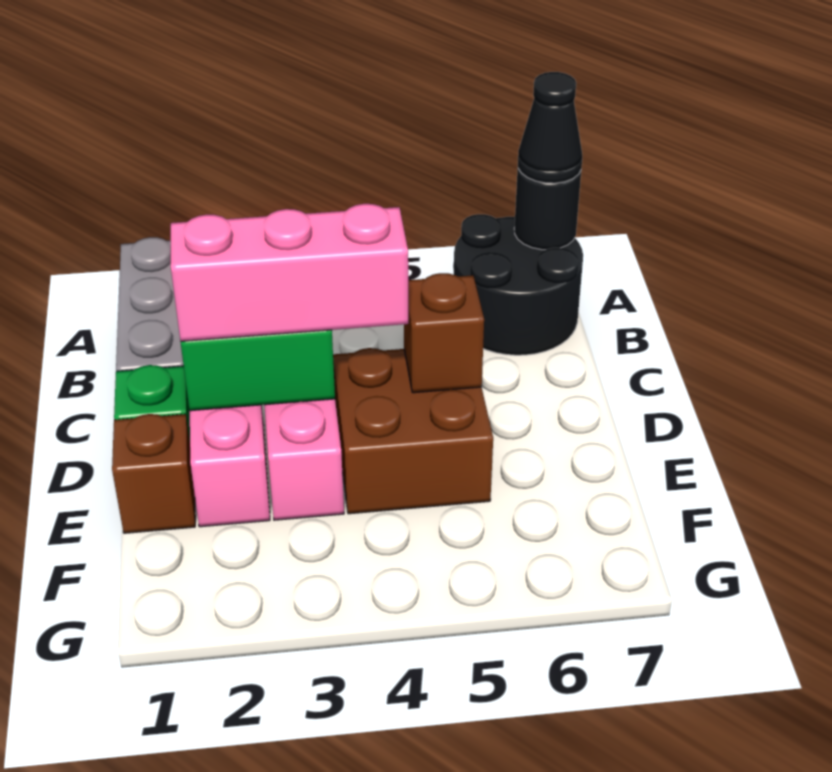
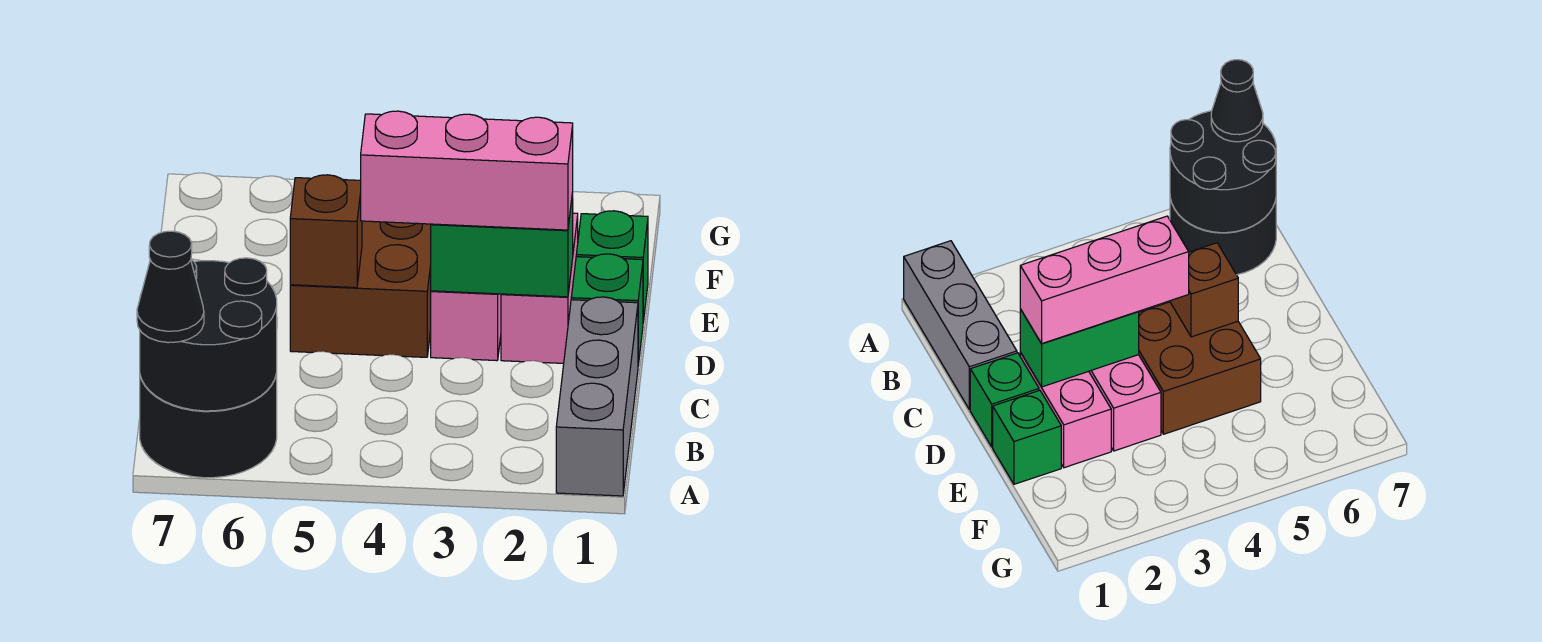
black 1x1 round brick [514,168,581,250] -> black 2x2 round brick [140,258,277,411]
brown 1x1 brick [112,414,195,533] -> green 1x1 brick [576,211,648,322]

